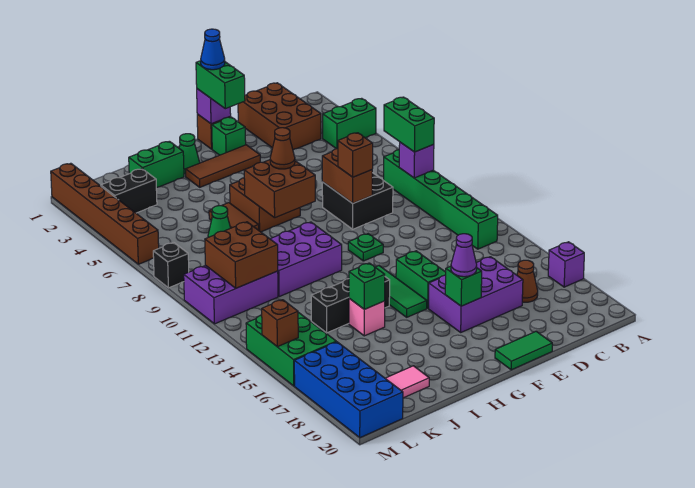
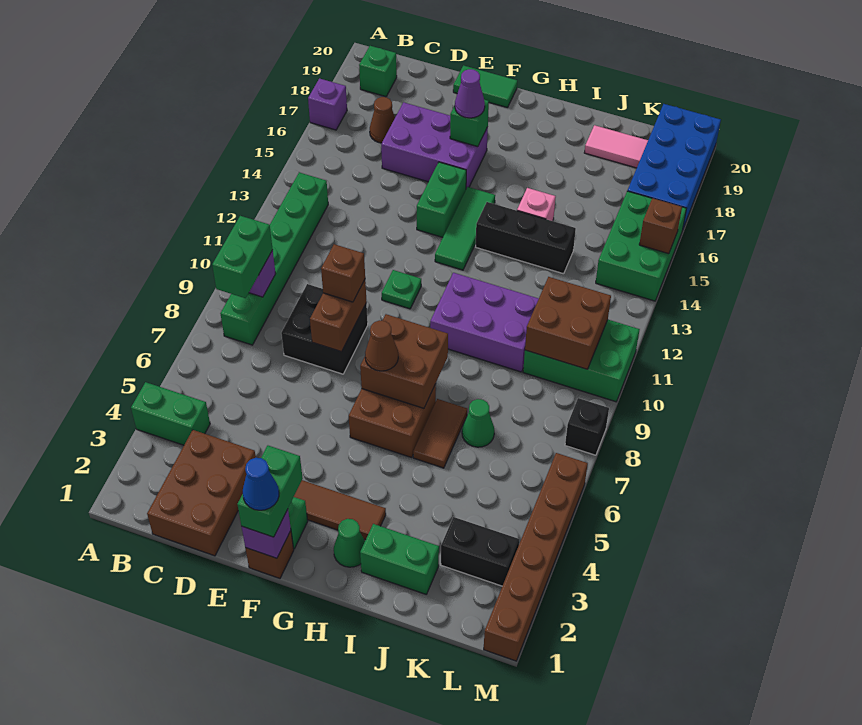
green 1x1 brick [349,263,385,309] -> green 1x1 brick moved to [359,46,397,97]
purple 2x3 brick [184,265,278,324] -> green 2x3 brick [523,320,640,402]

